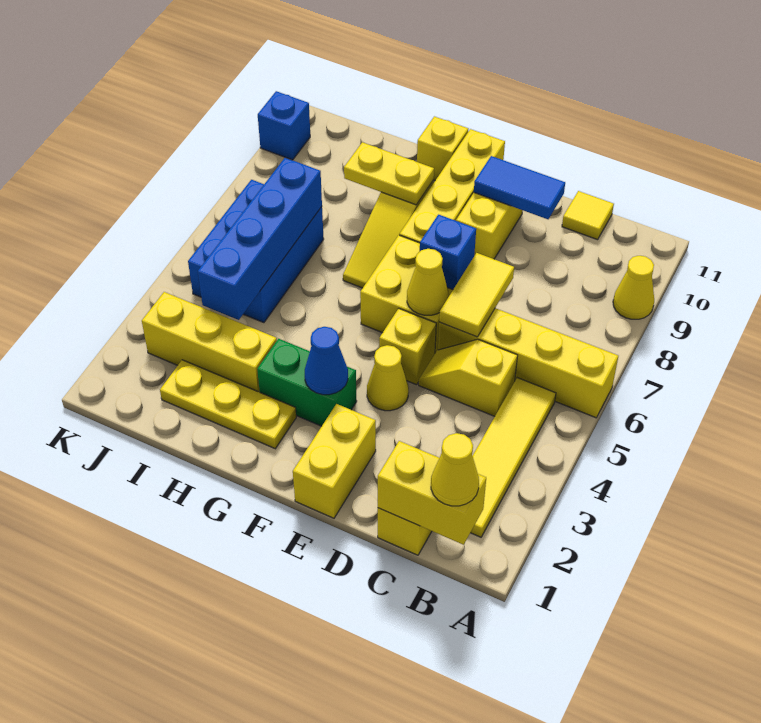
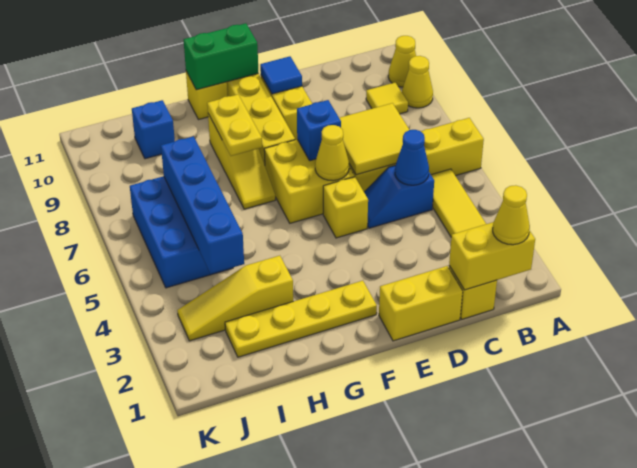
yellow 1x2 slope [419,339,518,416] -> blue 1x2 slope [364,165,434,228]
yellow 1x1 tile [562,191,614,240] -> yellow 1x1 tile moved to [366,83,408,114]
yellow 1x2 tile [439,253,514,337] -> yellow 2x2 tile [339,103,409,175]
blue 1x2 tile [474,156,565,219] -> blue 1x1 tile [260,56,302,94]
yellow 1x2 brick [293,404,376,518] -> yellow 1x2 brick turned to [379,266,463,341]
yellow 1x1 cone [367,345,409,411] -> yellow 1x1 cone moved to [388,36,416,87]
green 1x2 brick [257,339,357,426] -> green 1x2 brick moved to [184,23,258,90]
blue 1x1 cone [305,327,348,395] -> blue 1x1 cone moved to [395,130,429,185]
yellow 1x3 plate [160,360,296,449] -> yellow 1x4 plate [225,281,377,357]
yellow 1x2 plate [344,142,434,205] -> yellow 1x2 plate turned to [207,94,262,156]
yellow 1x3 brick [142,292,277,392] -> yellow 1x3 slope [177,256,293,341]
blue 1x1 brick [258,91,310,160] -> blue 1x1 brick moved to [132,100,175,159]

